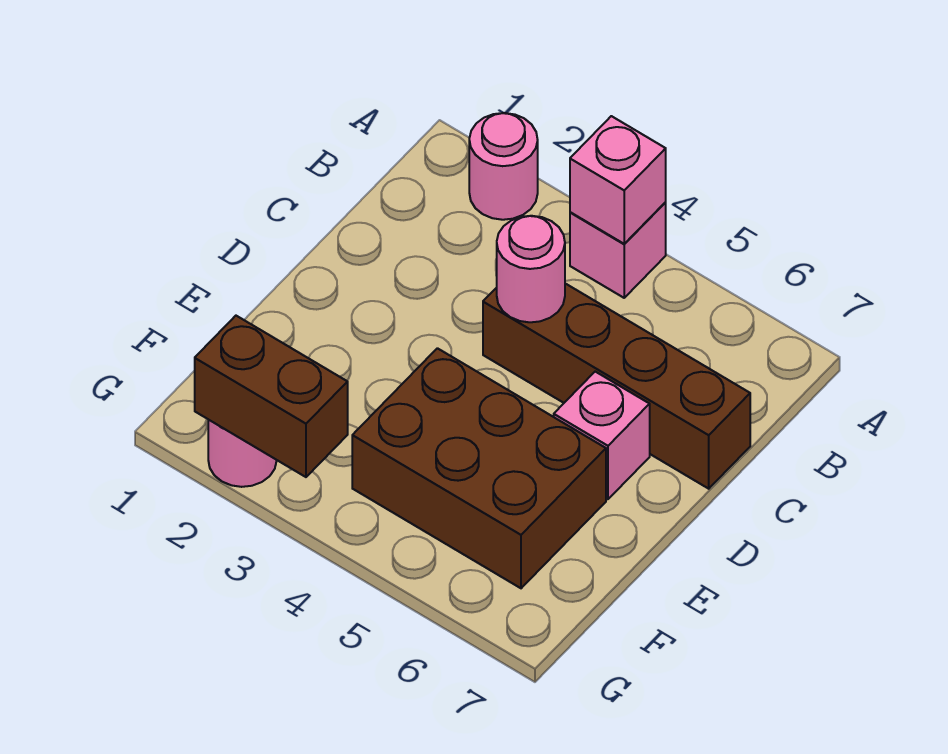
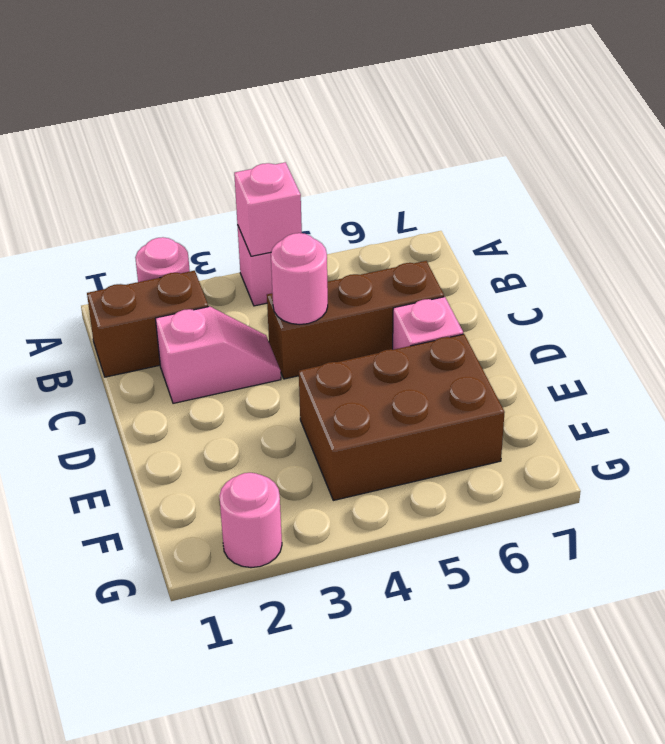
none -> pink 1x2 slope [155,307,281,403]
brown 1x4 brick [483,284,750,489] -> brown 1x3 brick [267,261,444,379]
brown 1x2 brick [195,316,348,477] -> brown 1x2 brick moved to [87,271,208,377]

